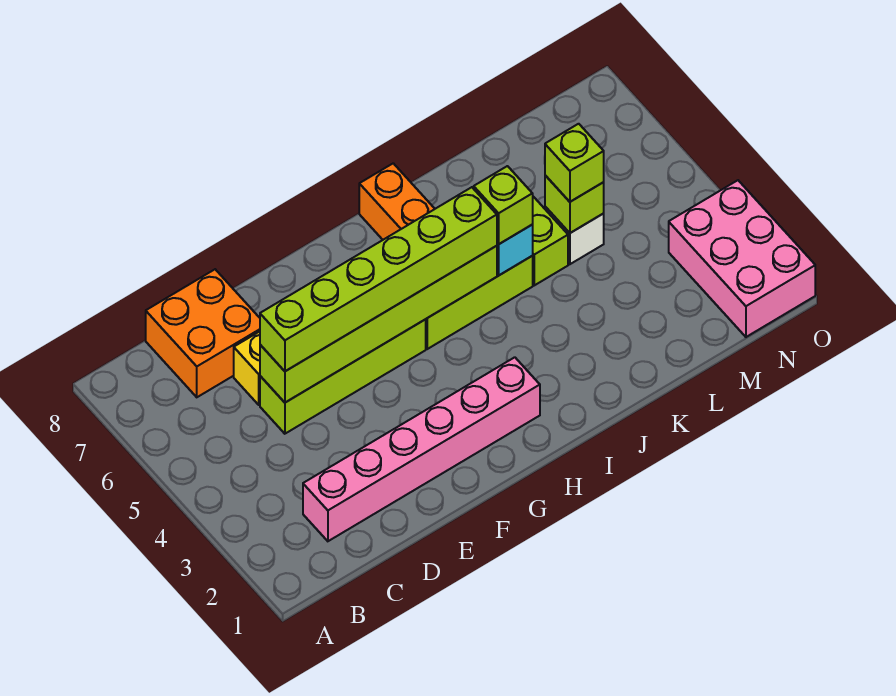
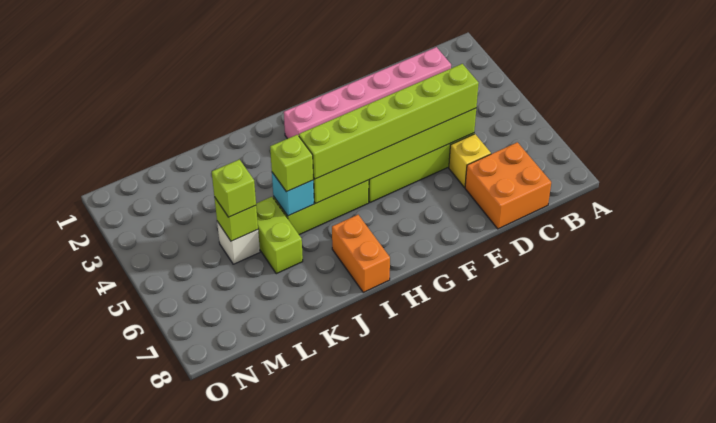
pink 2x3 brick [669,180,815,337] -> none

